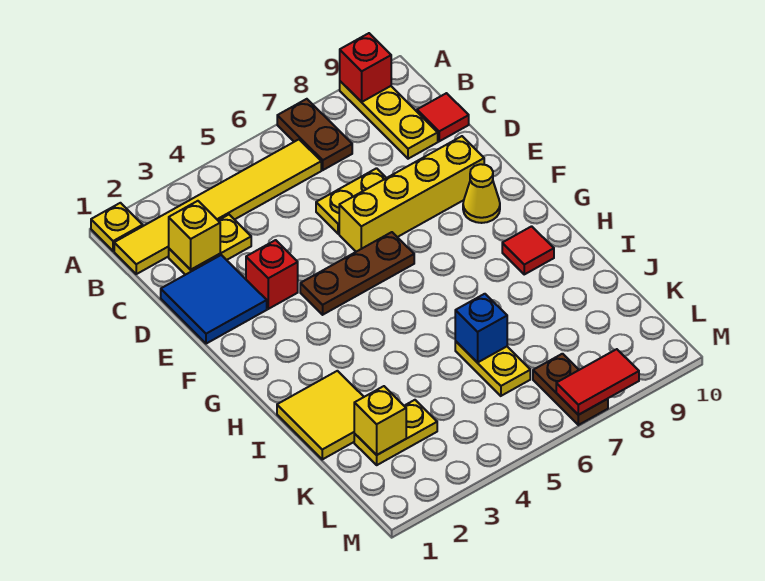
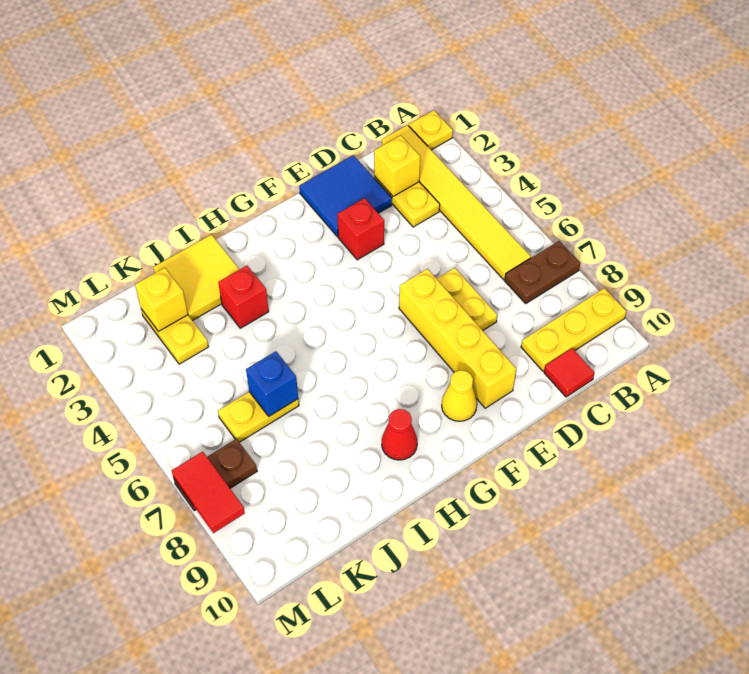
red 1x1 brick [340,33,391,102] -> red 1x1 brick moved to [218,266,269,328]
brown 1x3 plate [300,232,414,315] -> none
red 1x1 tile [502,226,554,274] -> red 1x1 cone [382,409,417,460]

